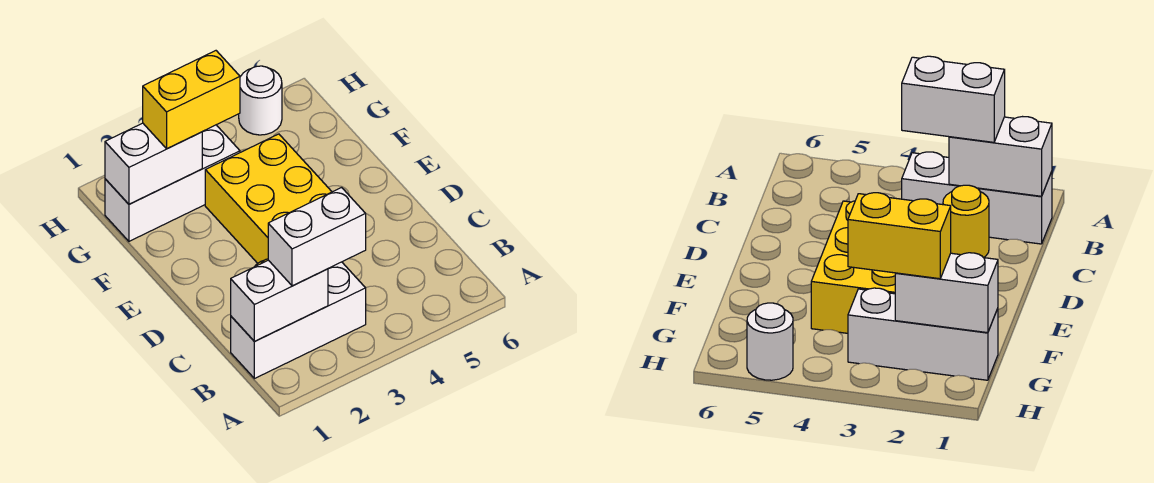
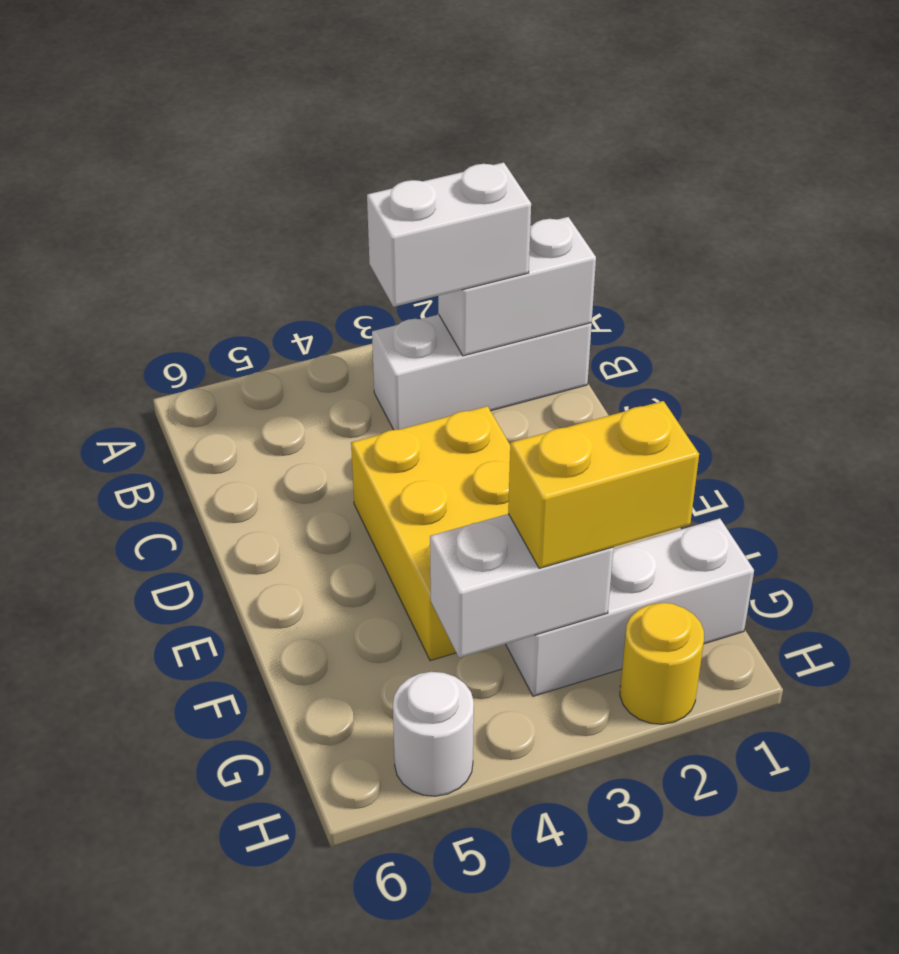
yellow 1x1 round brick [943,185,989,258] -> yellow 1x1 round brick moved to [620,603,704,724]
white 1x2 brick [105,123,202,204] -> white 1x2 brick moved to [430,514,614,658]

